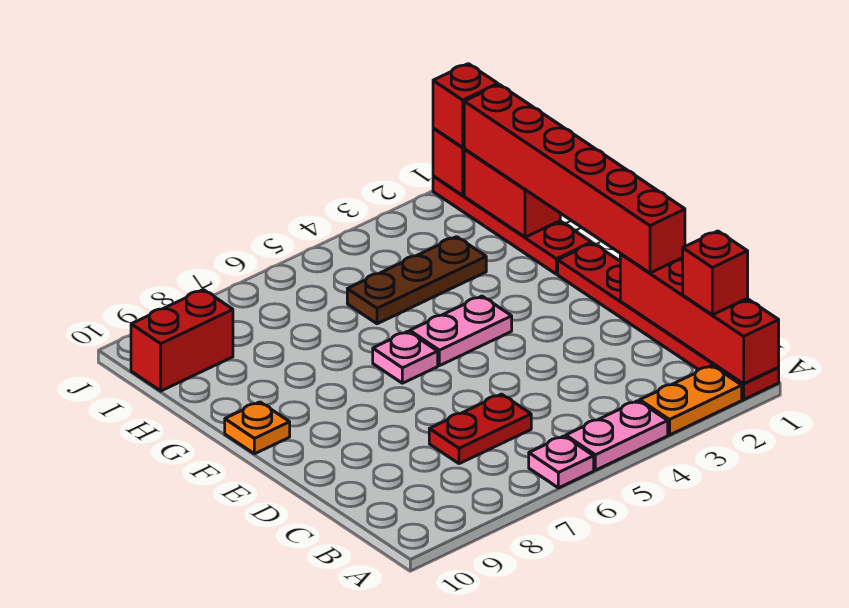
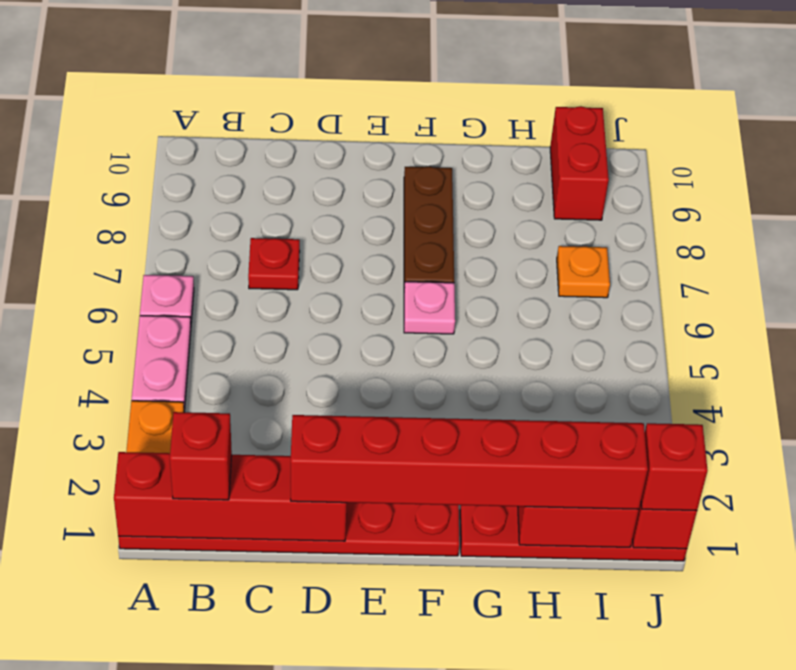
red 1x2 plate [429,394,531,464] -> red 1x1 plate [248,238,300,290]
pink 1x2 plate [410,296,512,366] -> none
orange 1x1 plate [225,402,290,454] -> orange 1x1 plate moved to [557,246,610,298]
brown 1x3 plate [347,237,486,324] -> brown 1x3 plate moved to [404,167,454,287]

